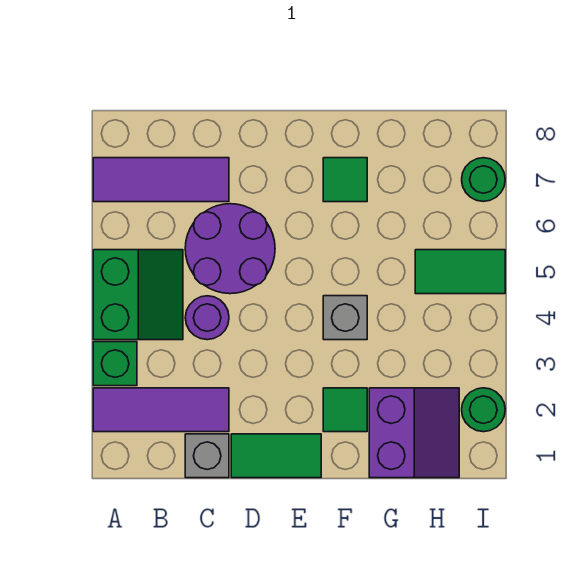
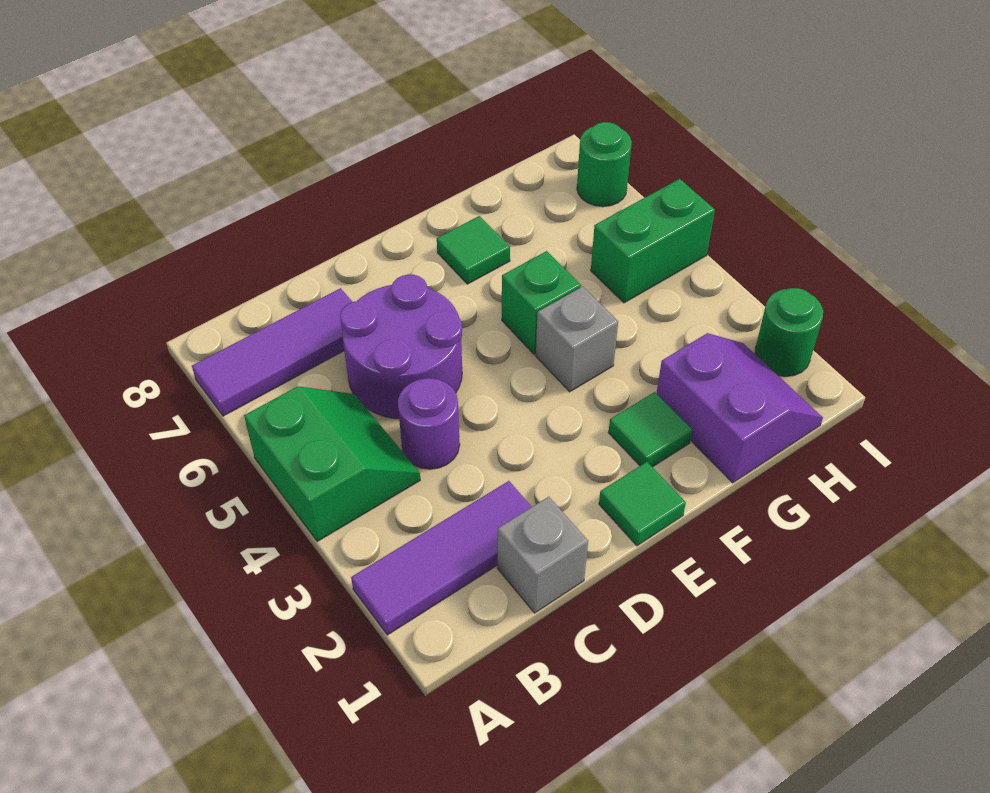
green 1x1 brick [93,342,137,386] -> green 1x1 brick moved to [502,251,581,354]
green 1x2 tile [231,434,321,478] -> green 1x1 tile [599,462,686,546]
green 1x2 tile [415,250,505,294] -> green 1x2 brick [591,179,715,303]

